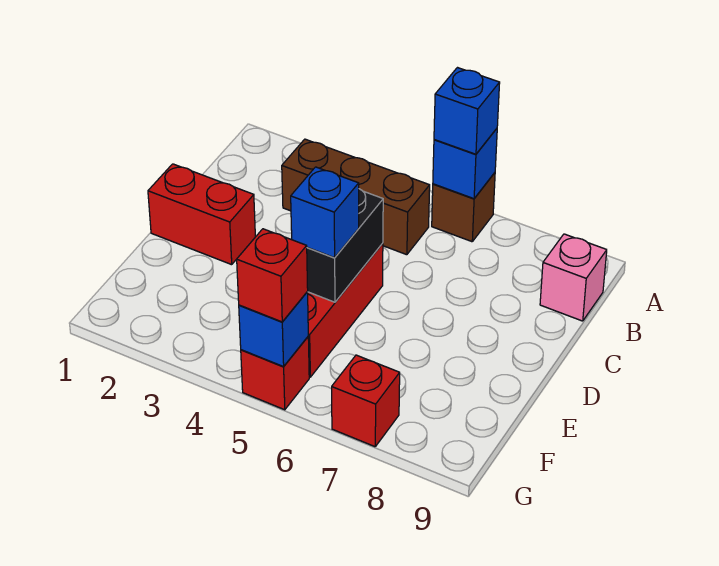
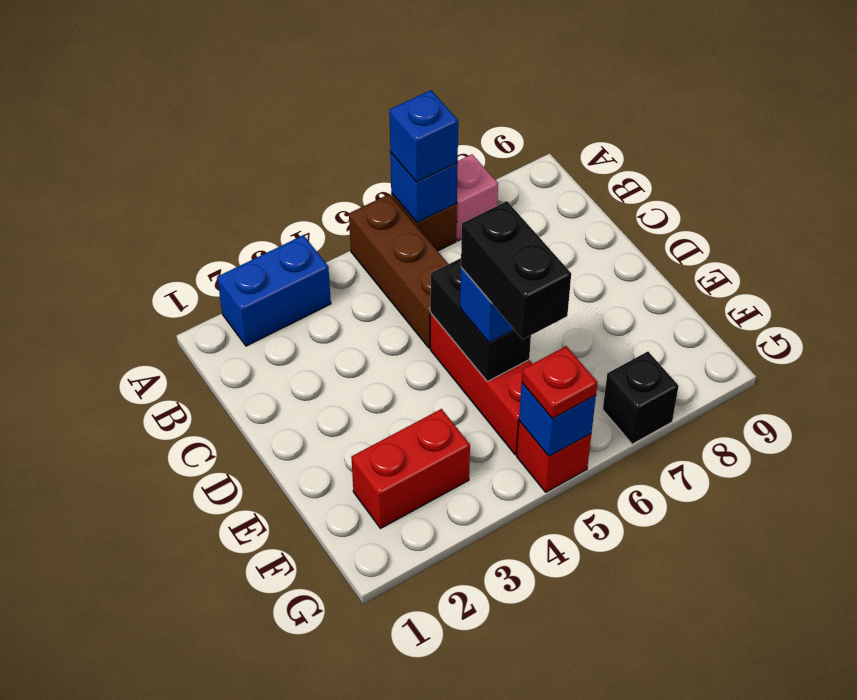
none -> blue 1x2 brick [217,235,331,346]
brown 1x3 brick [282,139,430,255] -> brown 1x3 brick turned to [349,194,448,348]
pink 1x1 brick [540,234,607,321] -> pink 1x1 brick moved to [456,154,498,241]
red 1x2 brick [148,164,255,265] -> red 1x2 brick moved to [351,409,470,529]
none -> black 1x2 brick [461,201,571,339]
red 1x1 brick [237,229,308,322] -> red 1x1 plate [522,346,598,419]
red 1x1 brick [332,355,400,447] -> black 1x1 brick [603,352,679,444]

